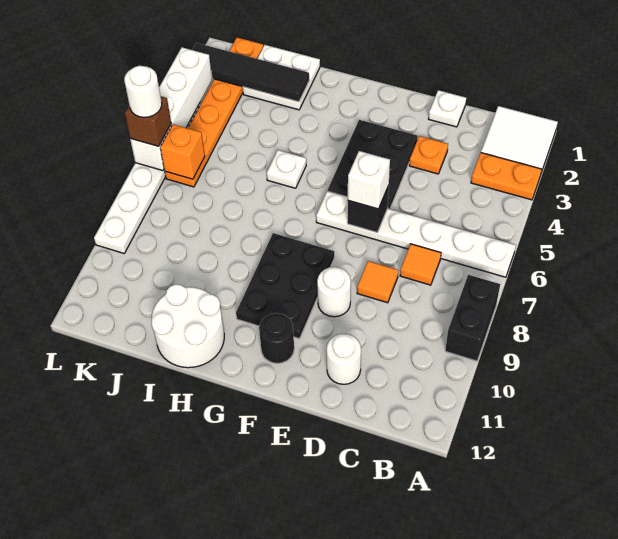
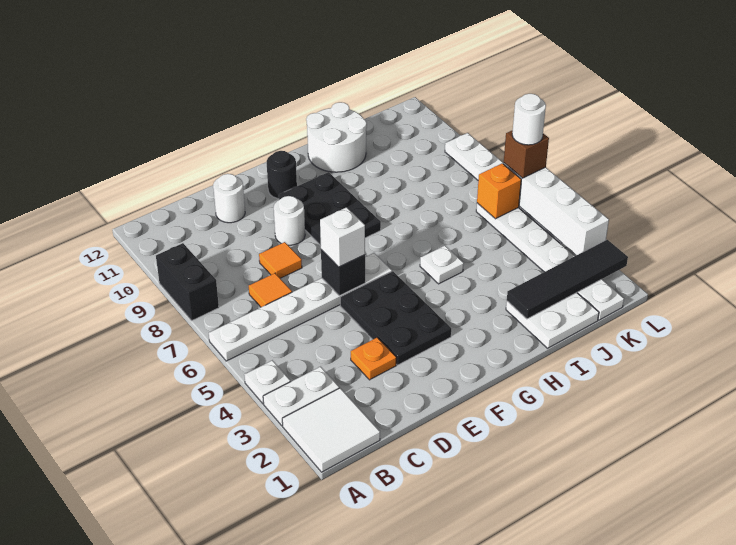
orange 1x2 plate [471,153,542,200] -> white 1x2 plate [263,367,339,426]
white 1x1 plate [429,90,466,127] -> white 1x1 plate moved to [244,360,291,404]
orange 1x6 plate [165,38,263,187] -> white 1x6 plate [476,203,624,320]

